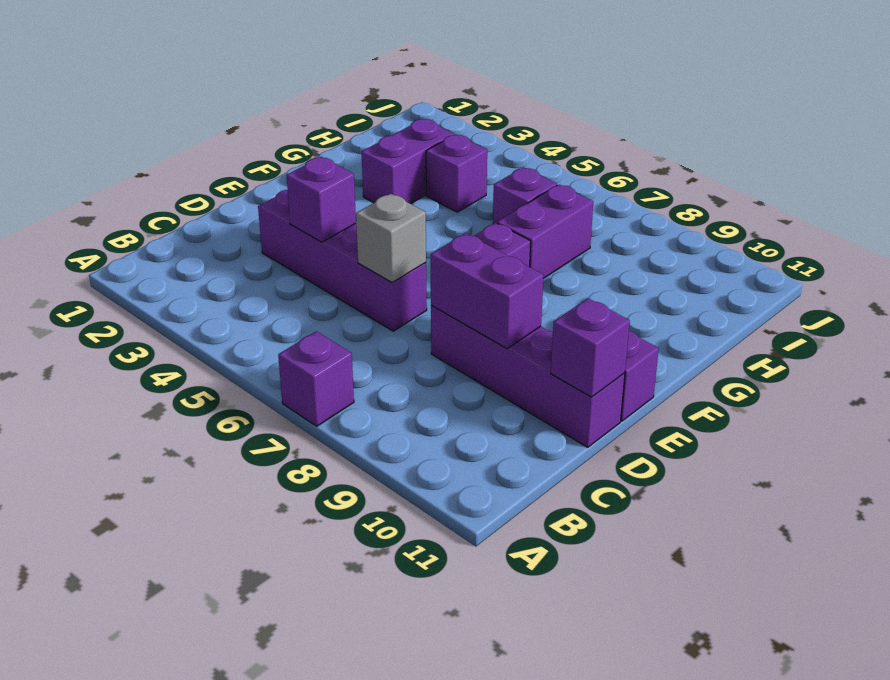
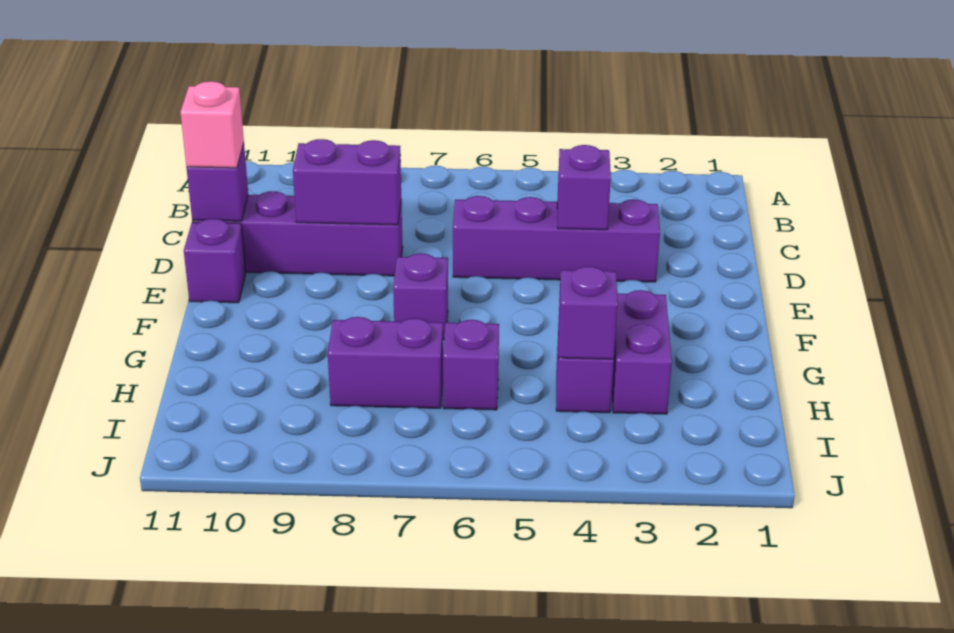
purple 1x1 brick [278,331,354,426] -> purple 1x1 brick moved to [558,266,618,359]
grey 1x1 brick [356,194,426,282] -> none
none -> pink 1x1 brick [180,81,244,168]
purple 1x2 brick [497,185,593,279] -> purple 1x2 brick turned to [328,317,443,408]

